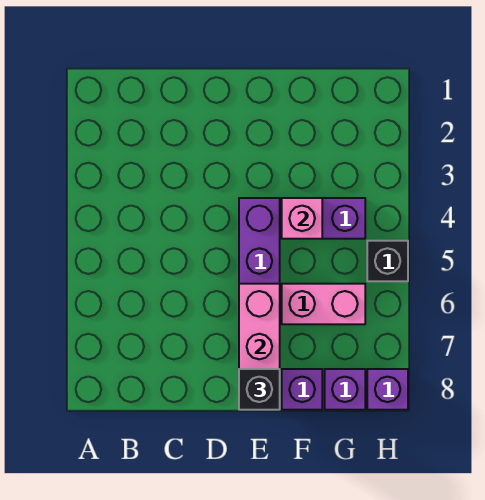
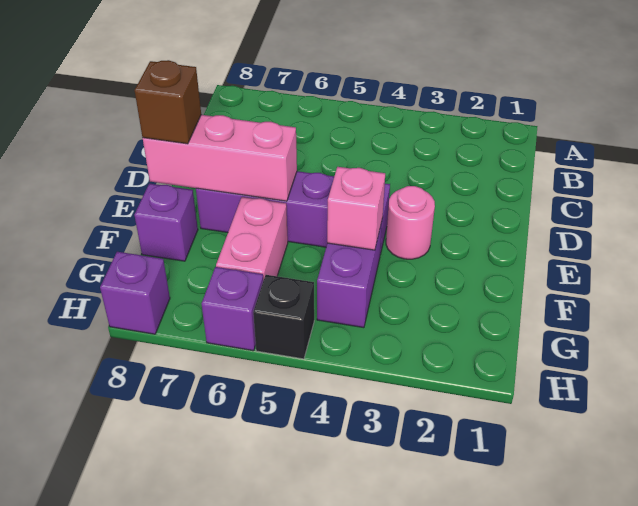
none -> pink 1x1 round brick [386,186,435,259]
black 1x1 brick [239,369,280,410] -> brown 1x1 brick [134,60,201,144]
purple 1x1 brick [325,369,365,410] -> purple 1x1 brick moved to [202,267,263,351]

